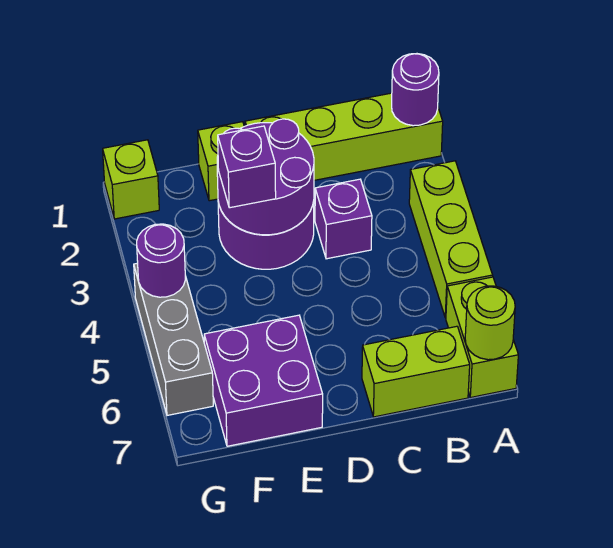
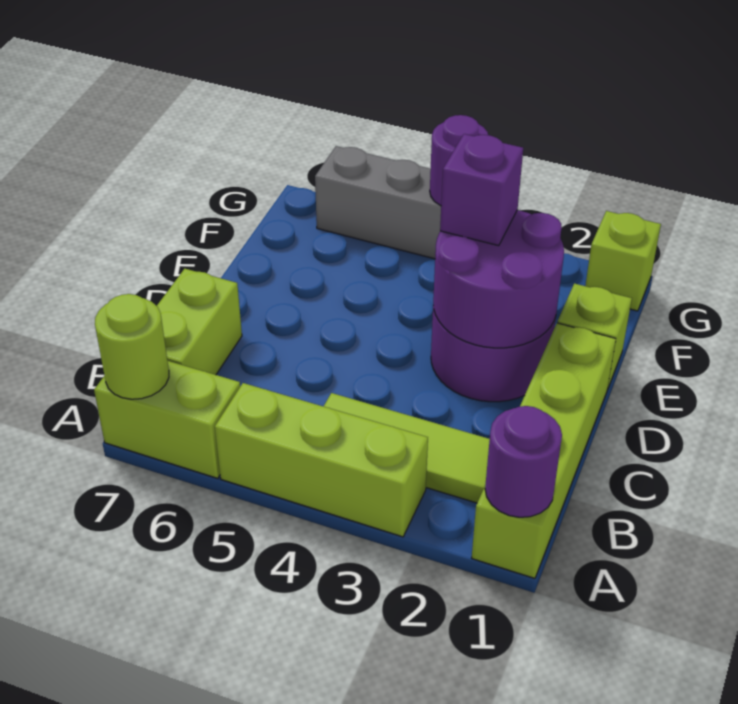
none -> lime 1x3 tile [324,393,490,503]
purple 1x1 brick [315,179,372,259] -> none
purple 2x2 brick [204,315,323,446] -> none

